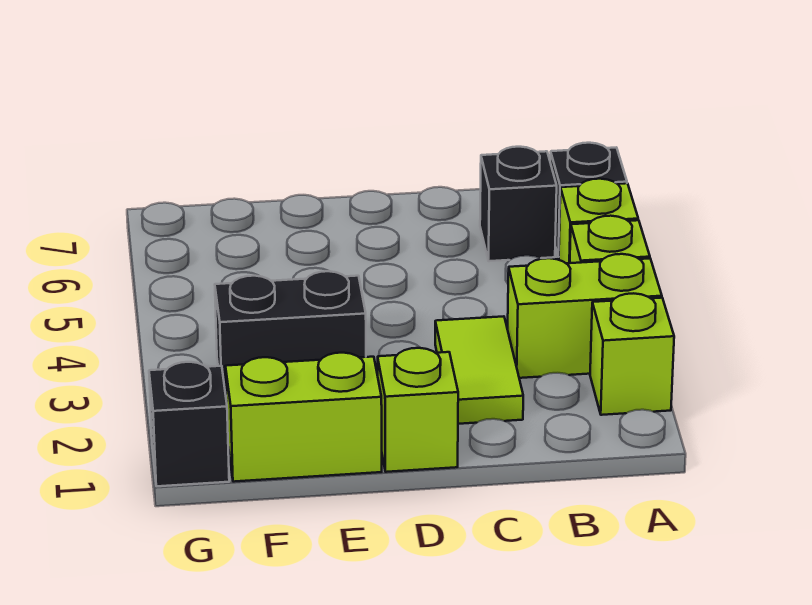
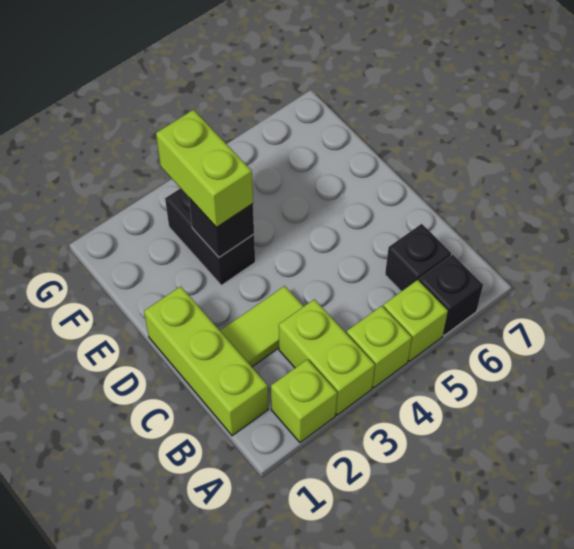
lime 1x1 brick [378,348,458,472] -> lime 1x3 brick [144,286,268,436]
lime 1x2 brick [226,353,382,482] -> lime 1x2 brick moved to [156,110,253,228]
black 1x1 brick [149,362,229,486] -> black 1x1 brick moved to [189,198,254,257]

